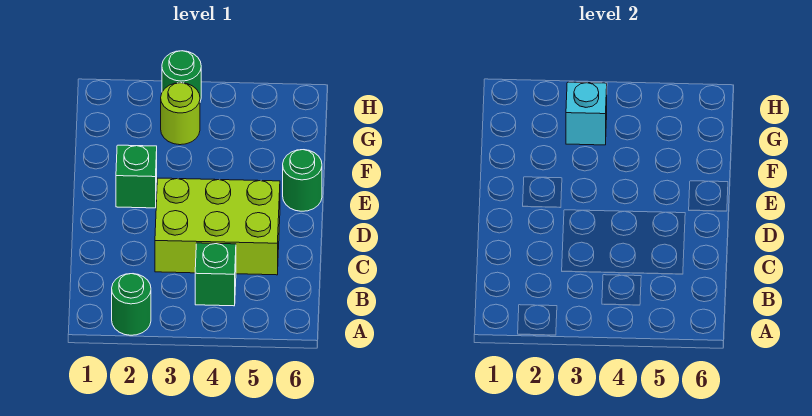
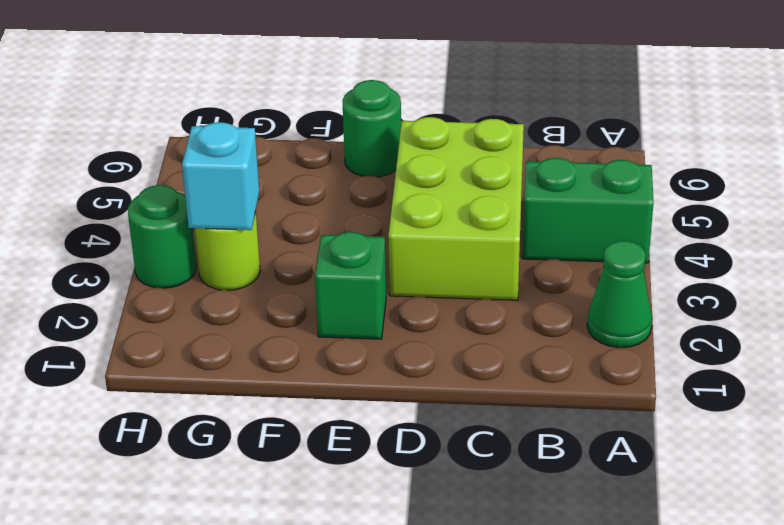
green 1x1 round brick [112,274,151,335] -> green 1x1 cone [587,241,652,348]
green 1x1 brick [195,243,236,306] -> green 1x2 brick [522,158,654,263]

